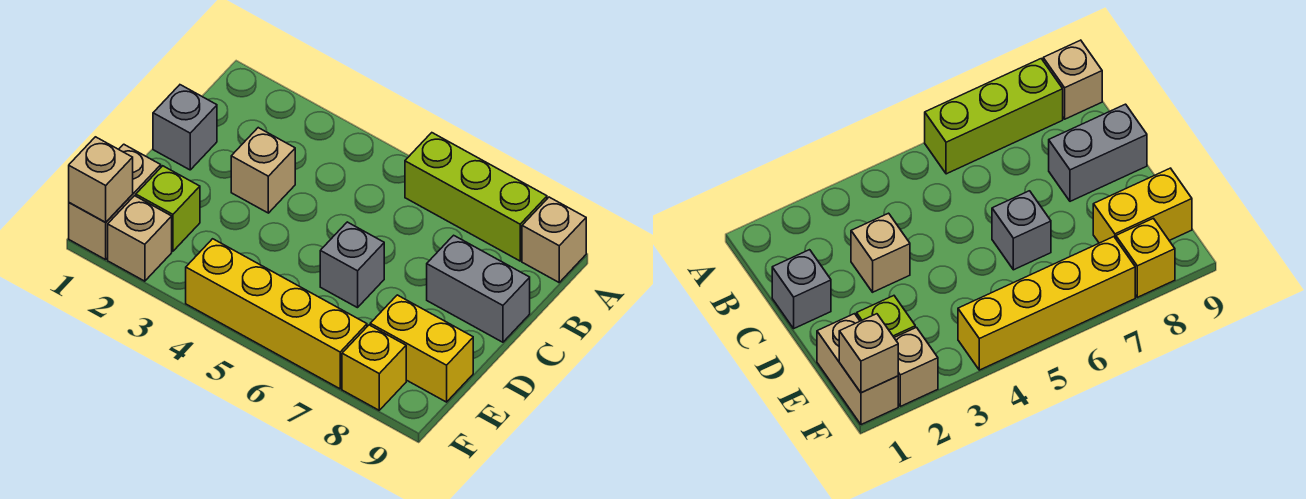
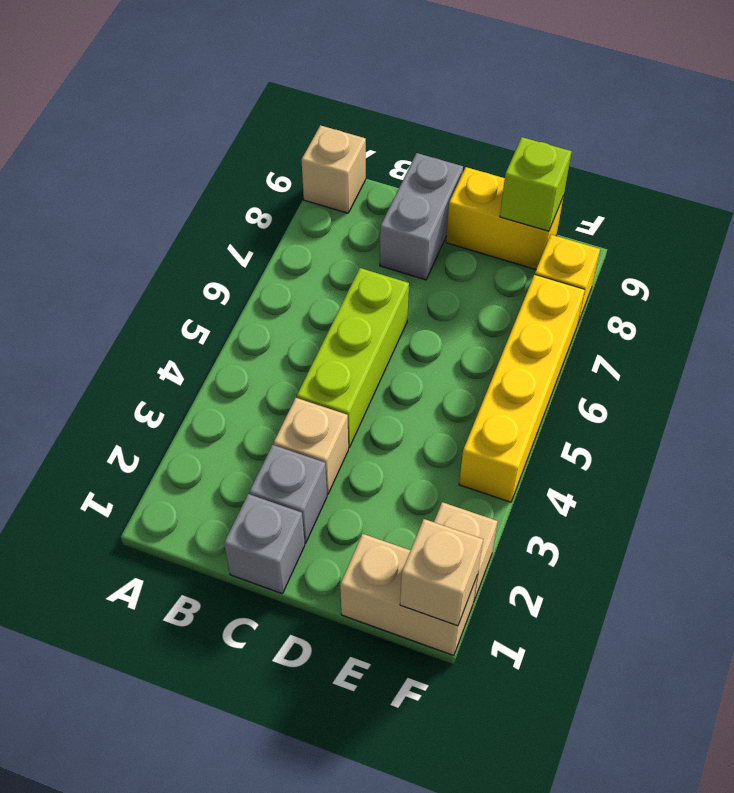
lime 1x3 brick [405,133,547,261] -> lime 1x3 brick moved to [297,268,409,448]
grey 1x1 brick [320,222,384,308] -> grey 1x1 brick moved to [249,445,327,543]
lime 1x1 brick [136,166,200,251] -> lime 1x1 brick moved to [500,137,572,231]
yellow 1x2 brick [370,295,473,402] -> yellow 1x2 brick turned to [446,167,563,270]

